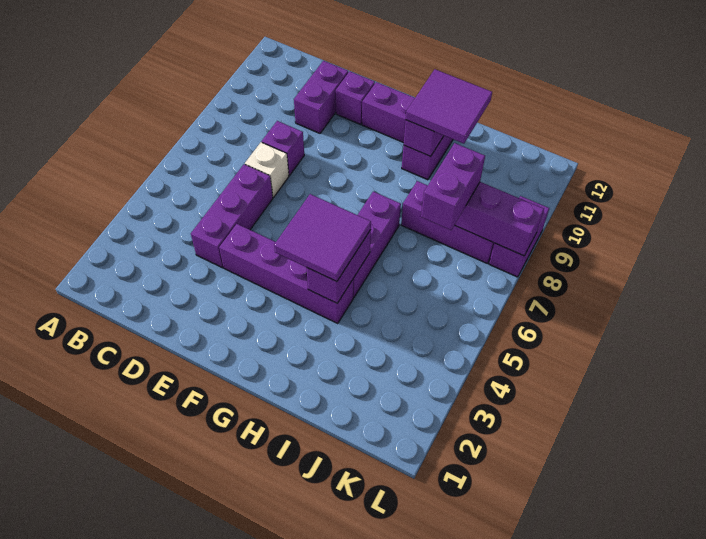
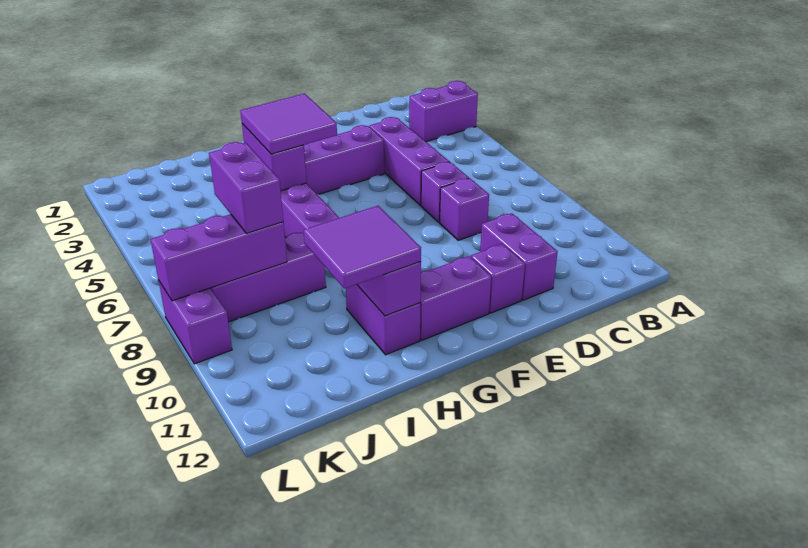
none -> purple 1x2 brick [409,81,478,142]
white 1x1 brick [245,142,289,197] -> purple 1x1 brick [421,162,469,222]

